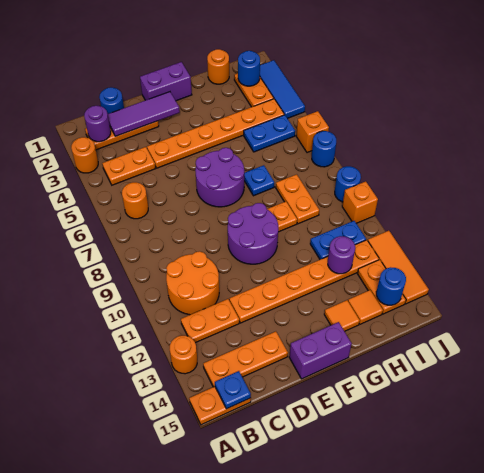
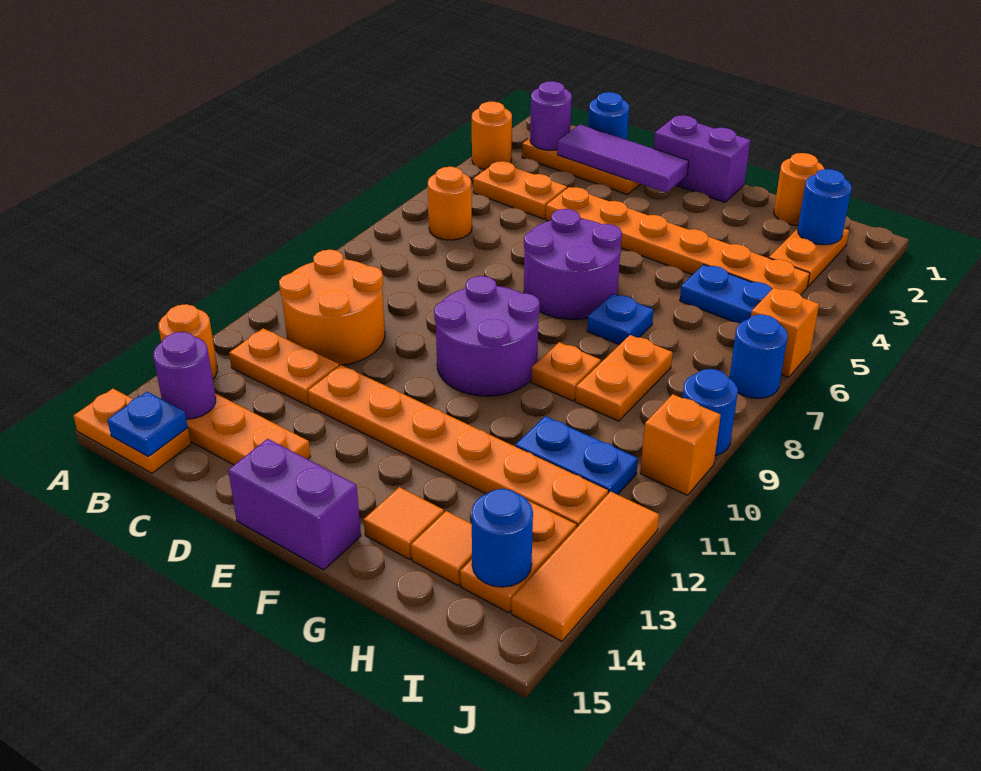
purple 1x1 round brick [328,236,355,274] -> purple 1x1 round brick moved to [153,332,216,419]
blue 1x3 tile [260,60,305,118] -> none

